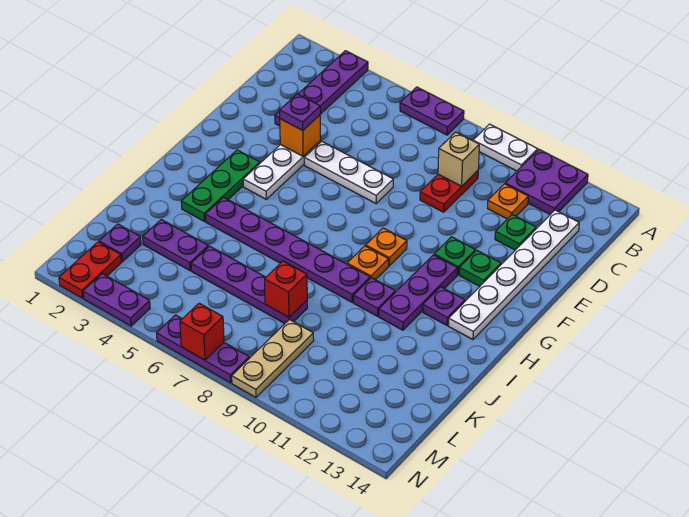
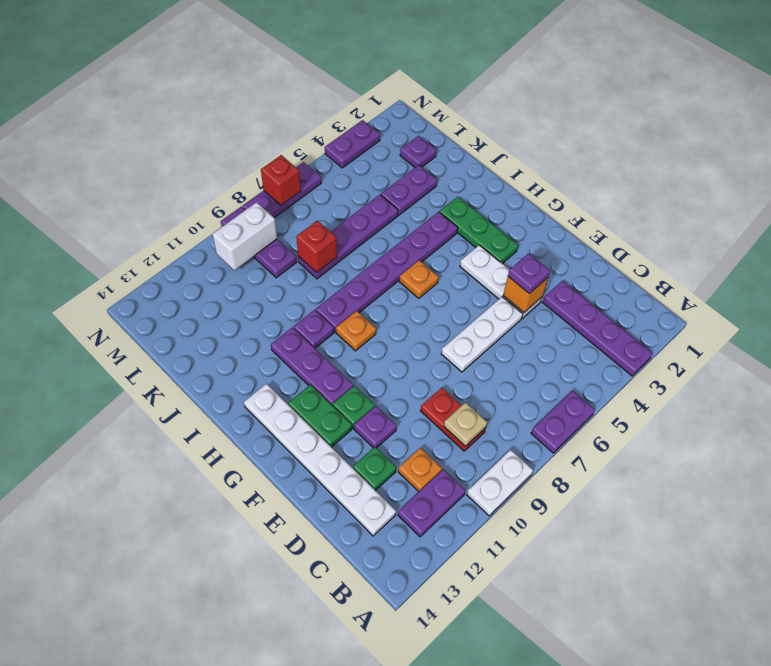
purple 2x2 plate [505,150,588,214] -> purple 1x2 plate [398,469,466,537]
tan 1x1 brick [438,132,479,186] -> tan 1x1 plate [444,402,487,446]
green 1x1 plate [459,250,501,286] -> green 1x2 plate [288,385,352,447]
orange 1x1 plate [366,228,407,266] -> orange 1x1 plate moved to [399,260,439,298]
purple 1x1 plate [423,287,465,325] -> purple 1x1 plate moved to [354,406,397,448]
tan 1x3 plate [232,320,314,397] -> purple 1x3 plate [221,207,297,278]
red 1x2 plate [59,242,121,298] -> none
none -> white 1x2 brick [212,202,277,270]

